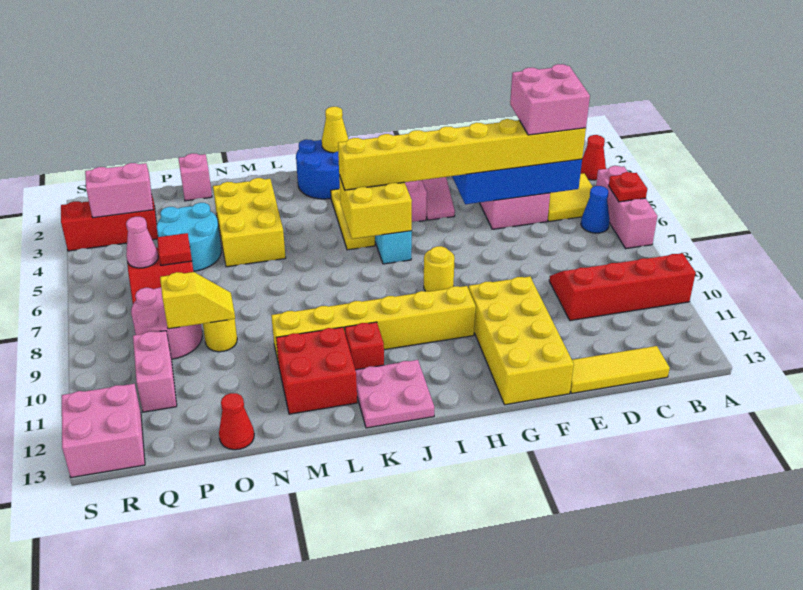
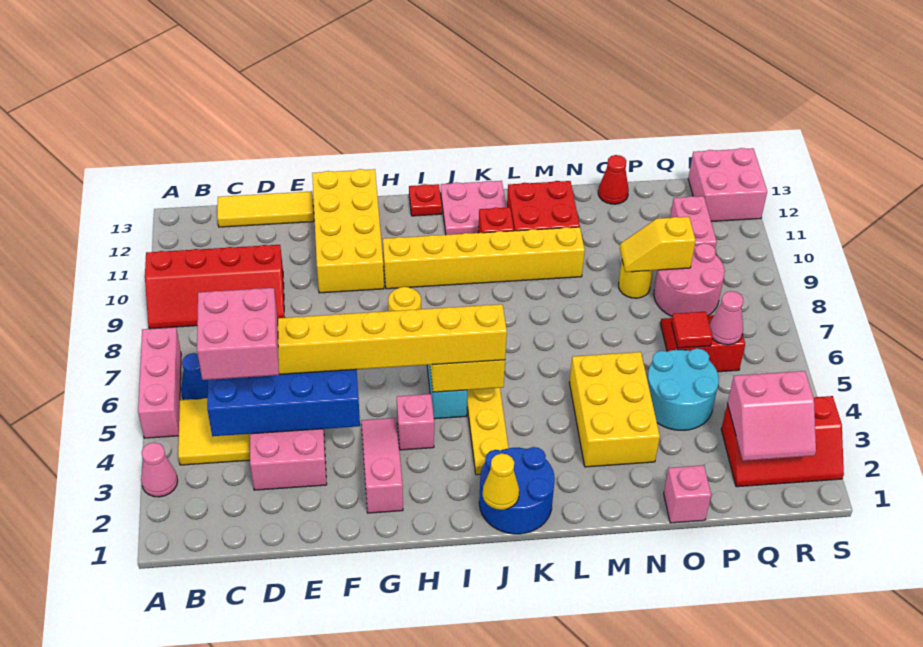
red 1x1 cone [580,135,606,180] -> pink 1x1 cone [141,443,178,497]
red 1x1 plate [609,172,647,202] -> red 1x1 plate moved to [409,184,442,216]

